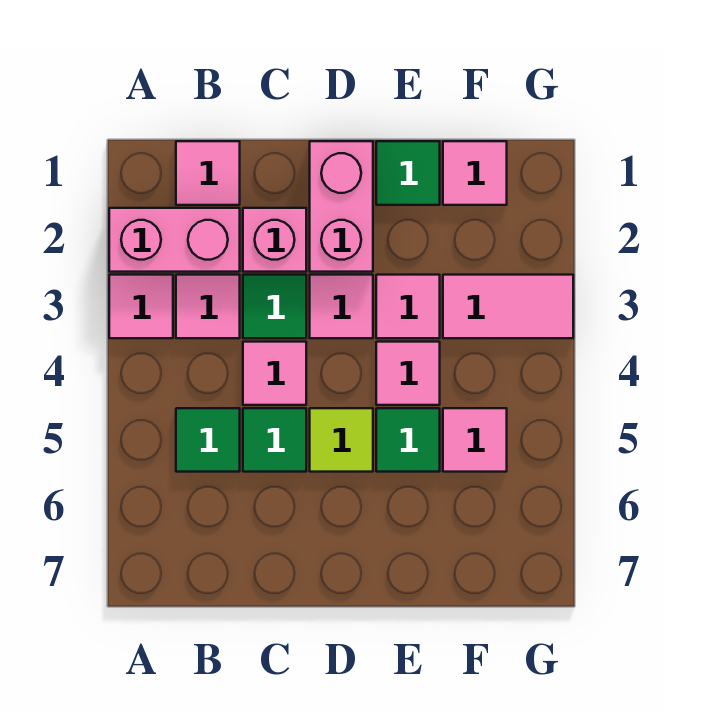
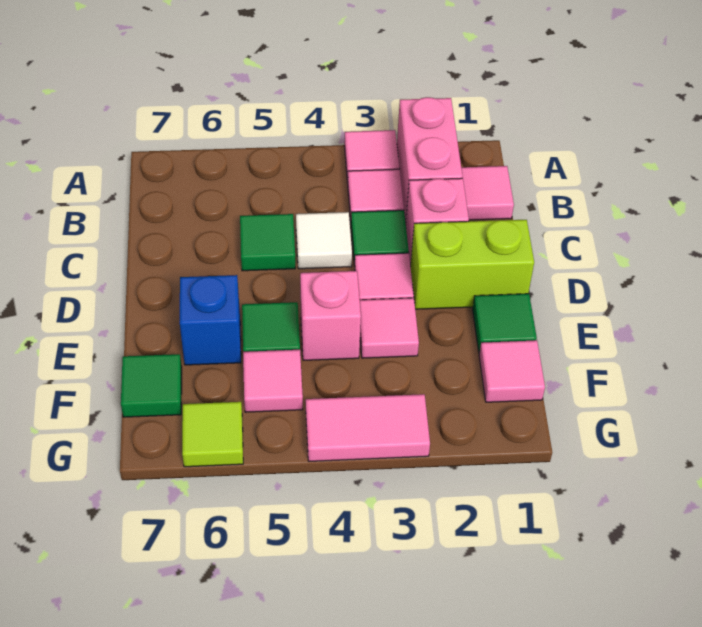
green 1x1 tile [176,408,240,472] -> green 1x1 tile moved to [121,354,182,417]
pink 1x1 tile [243,342,306,405] -> white 1x1 tile [296,212,352,269]
pink 1x2 brick [310,141,373,272] -> lime 1x2 brick [410,220,534,309]
lime 1x1 tile [310,408,373,472] -> lime 1x1 tile moved to [182,402,243,467]
pink 1x1 tile [376,342,440,405] -> pink 1x1 brick [300,271,361,360]
none -> blue 1x1 brick [180,275,241,365]
pink 1x2 tile [443,275,573,338] -> pink 1x2 tile turned to [306,394,430,461]

